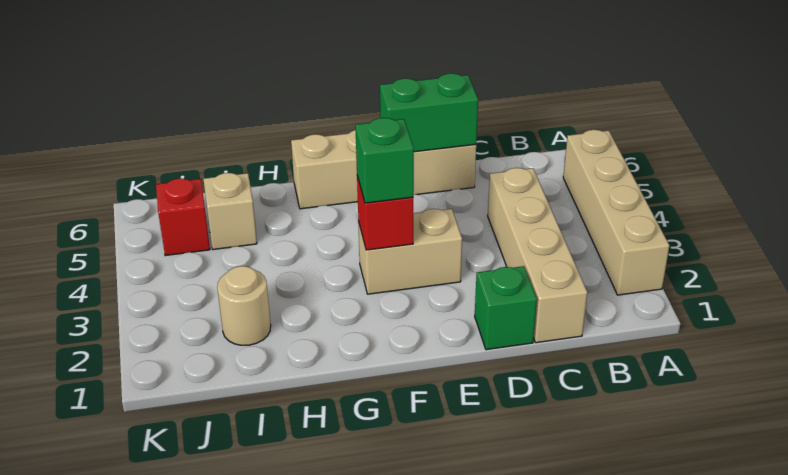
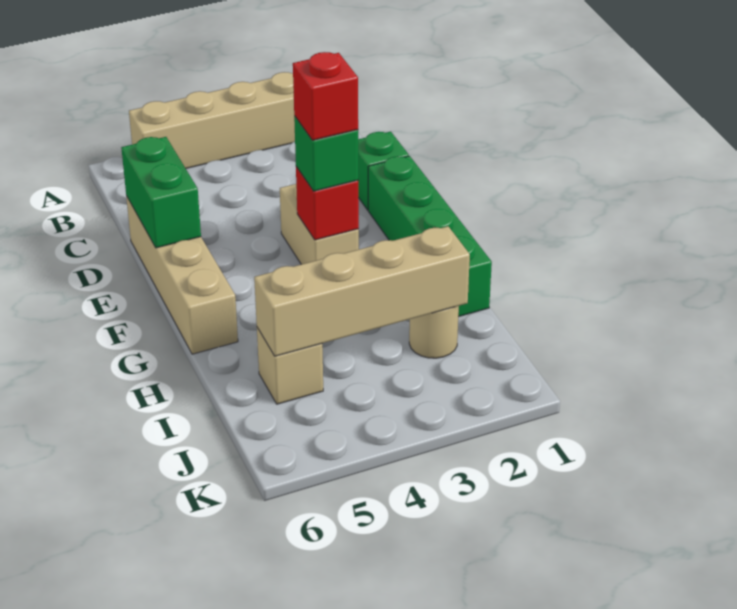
tan 1x4 brick [488,168,587,343] -> tan 1x4 brick moved to [254,226,470,356]
none -> green 1x4 brick [368,156,492,317]
red 1x1 brick [156,178,210,256] -> red 1x1 brick moved to [293,52,358,140]

